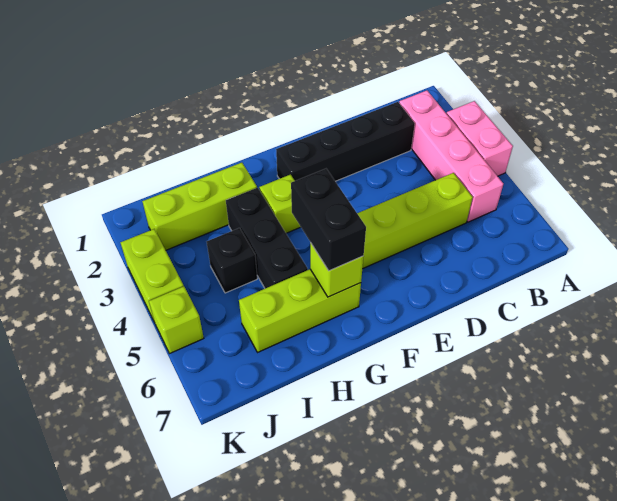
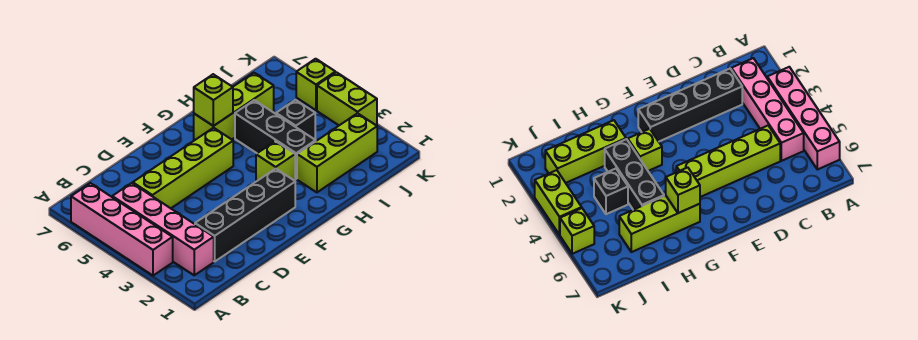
pink 1x2 brick [447,101,513,176] -> pink 1x4 brick [71,183,173,276]
black 1x2 brick [291,169,366,271] -> none

